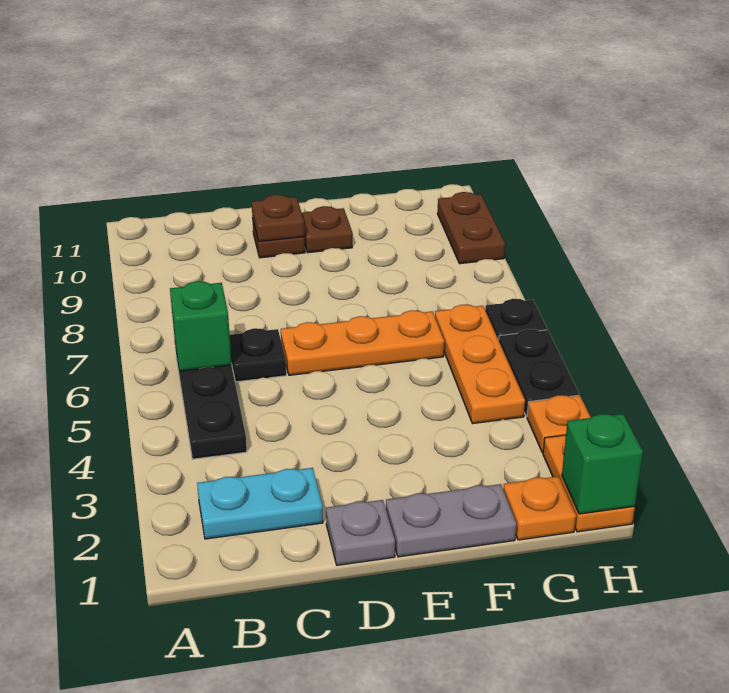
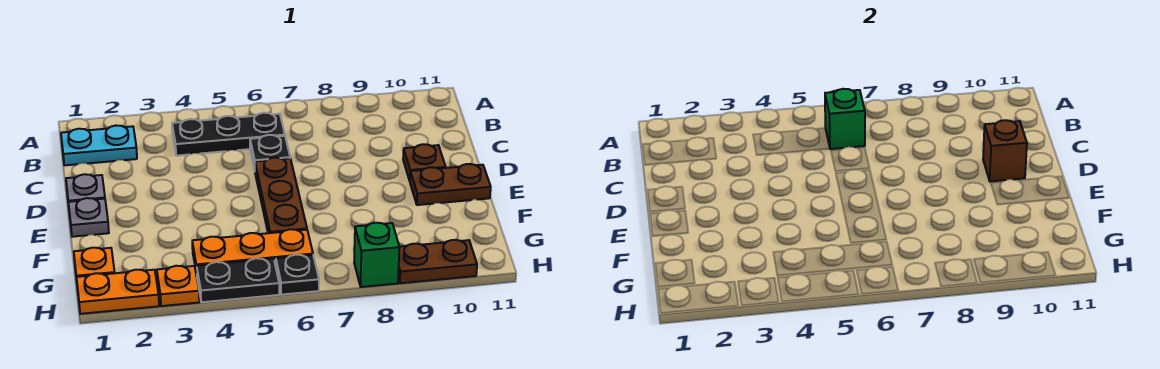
cyan 1x2 plate [197,468,323,539] -> cyan 1x2 plate turned to [61,126,137,165]
orange 1x3 plate [281,310,444,375] -> brown 1x3 plate [255,158,307,233]
brown 1x1 plate [252,195,304,242] -> brown 1x1 brick [983,120,1027,181]
grey 1x2 plate [386,484,516,557] -> grey 1x1 plate [68,198,109,237]
brown 1x1 plate [302,206,352,253] -> brown 1x2 plate [410,164,491,205]
green 1x1 brick [562,414,643,514] -> green 1x1 brick moved to [354,223,399,287]

